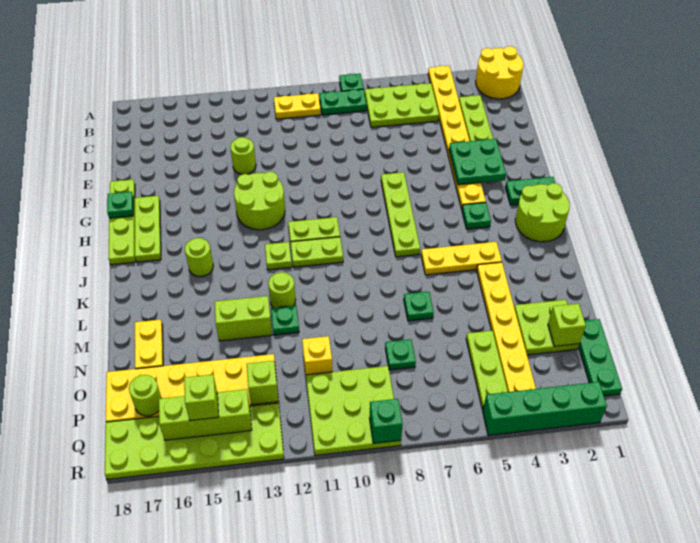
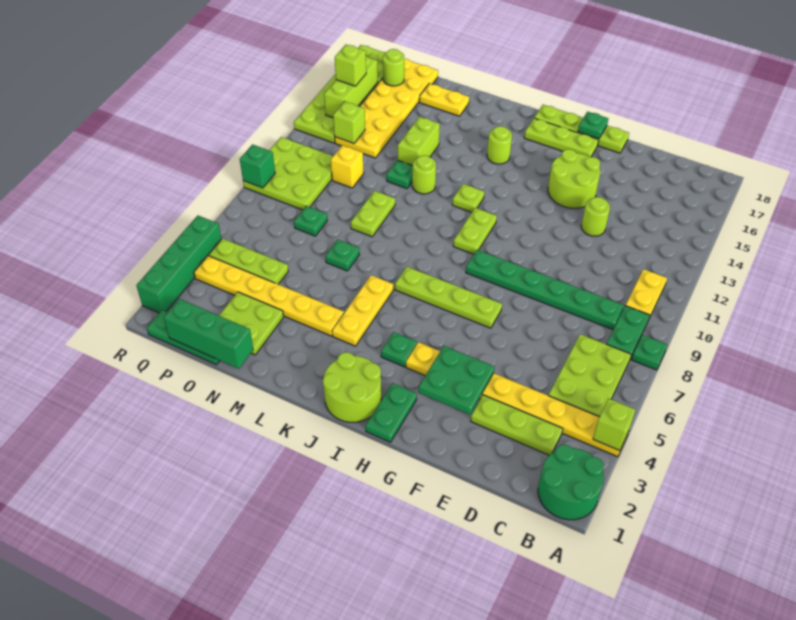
yellow 2x2 round brick [476,46,523,99] -> green 2x2 round brick [538,444,604,520]
none -> green 1x6 plate [466,250,624,329]
lime 2x2 round brick [234,172,285,230] -> lime 2x2 round brick moved to [548,149,600,208]
lime 1x2 plate [290,237,343,267] -> lime 1x2 plate moved to [351,191,395,237]
none -> green 1x3 brick [164,299,253,369]
lime 1x1 brick [548,304,586,346] -> lime 1x1 brick moved to [593,398,635,451]

